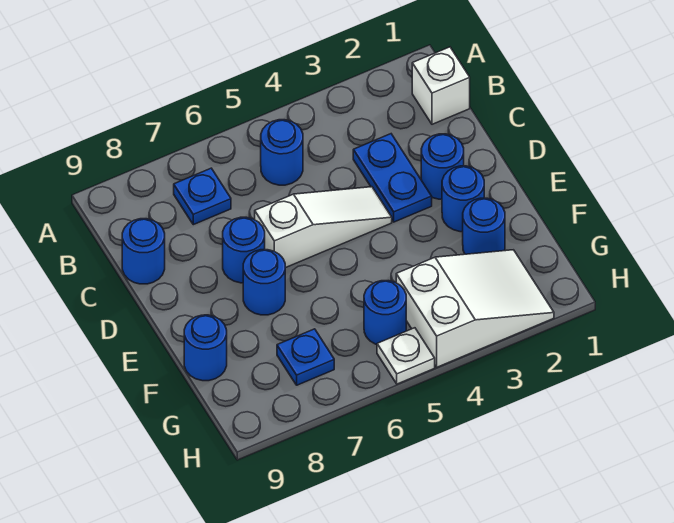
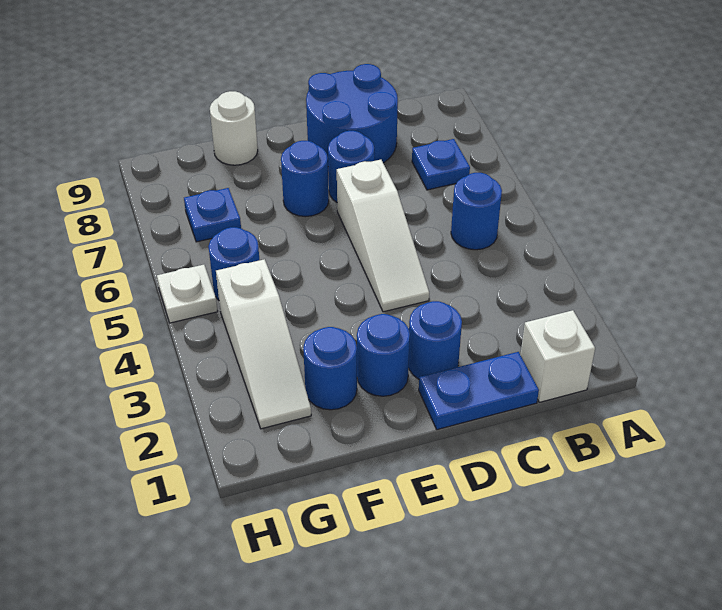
blue 1x2 plate [353,134,432,222] -> blue 1x2 plate moved to [419,352,539,430]
blue 1x1 round brick [122,219,165,284] -> blue 2x2 round brick [306,64,398,163]
blue 1x1 round brick [184,315,227,381] -> white 1x1 round brick [210,91,258,165]
white 2x3 slope [396,250,554,367] -> white 1x3 slope [216,259,311,429]

